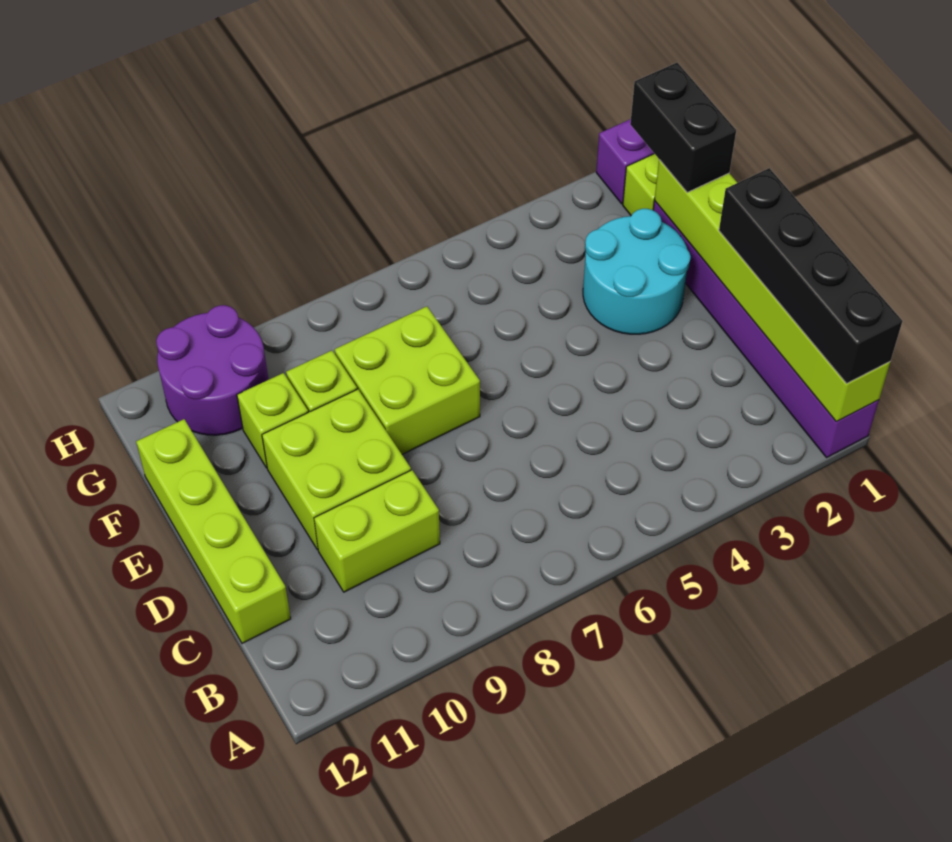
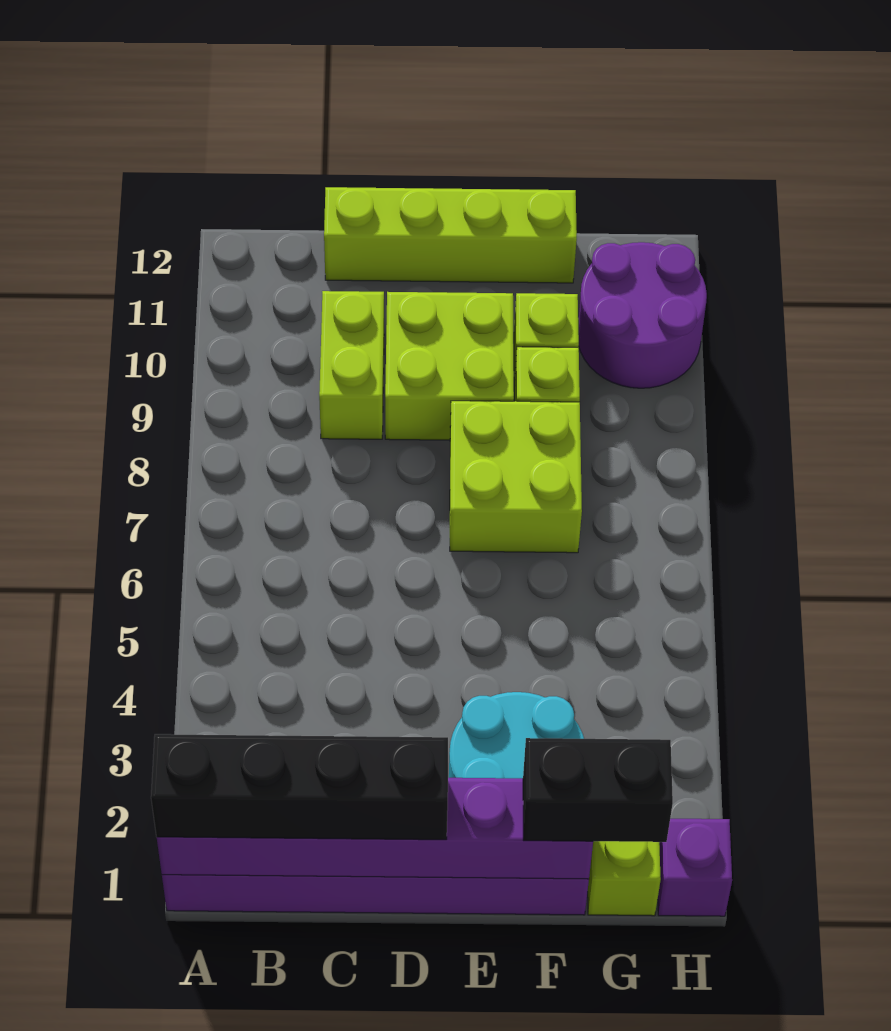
lime 1x6 brick [654,160,890,422] -> purple 1x6 brick [157,778,593,879]

